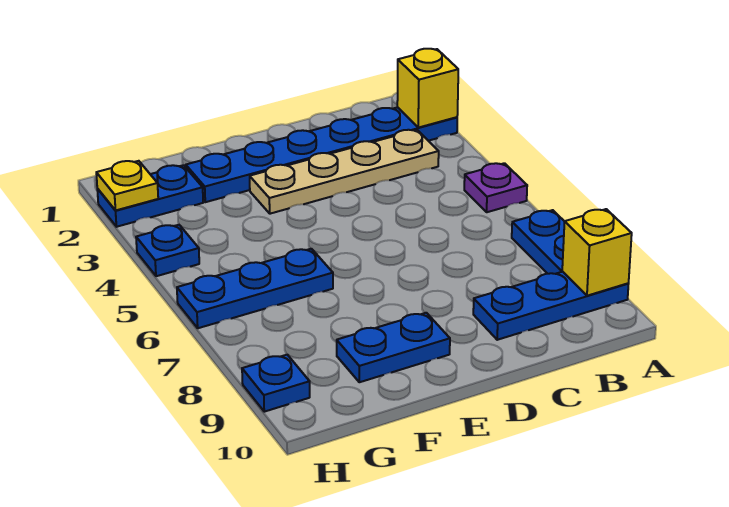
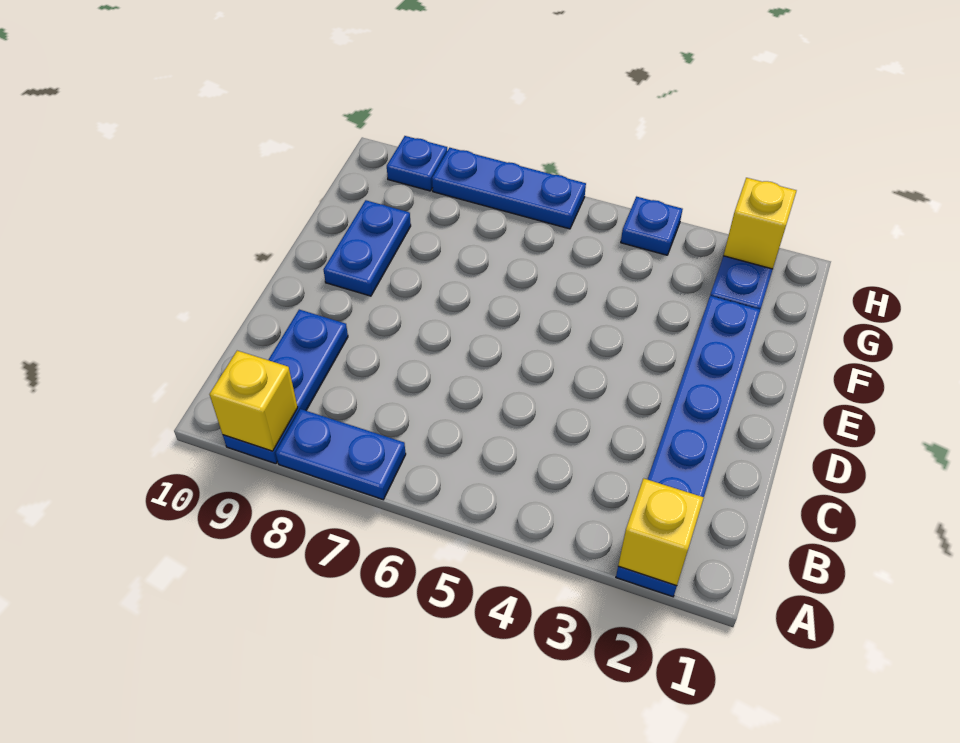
purple 1x1 plate [464,163,527,212] -> none
tan 1x4 plate [250,130,439,214] -> none
blue 1x3 plate [177,249,333,328] -> blue 1x3 plate turned to [432,148,586,229]
yellow 1x1 plate [96,161,158,210] -> yellow 1x1 brick [724,178,796,269]

